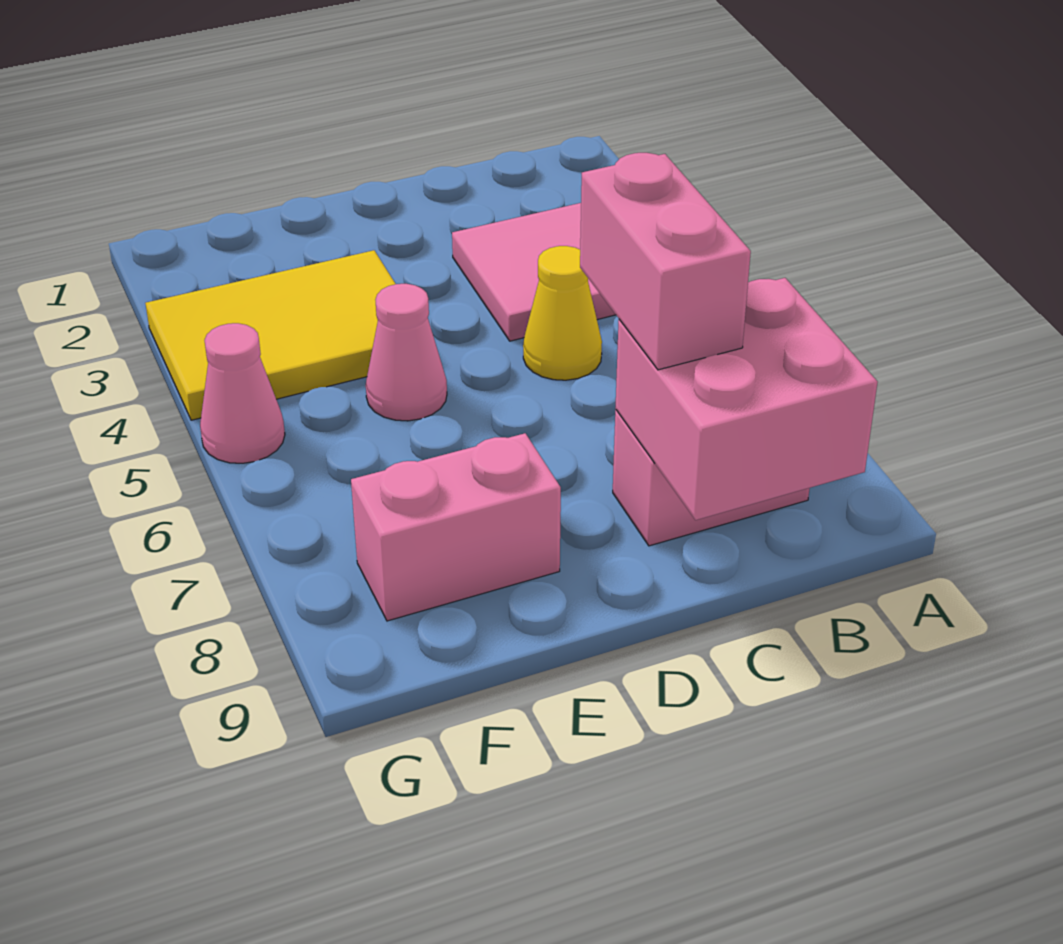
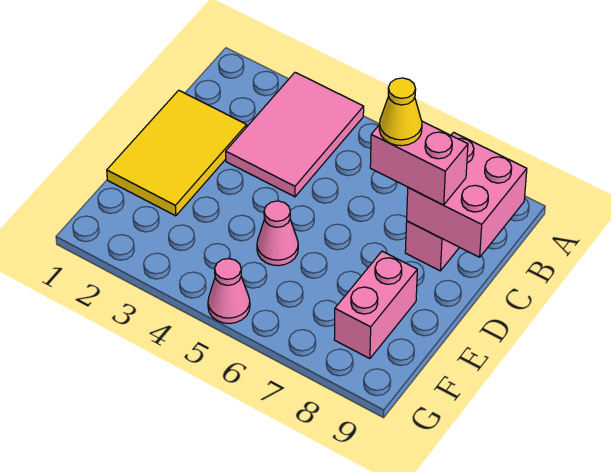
yellow 1x1 cone [523,246,602,380] -> yellow 1x1 cone moved to [379,78,422,146]
yellow 2x3 tile [145,250,395,420] -> yellow 2x3 tile moved to [107,90,247,216]

